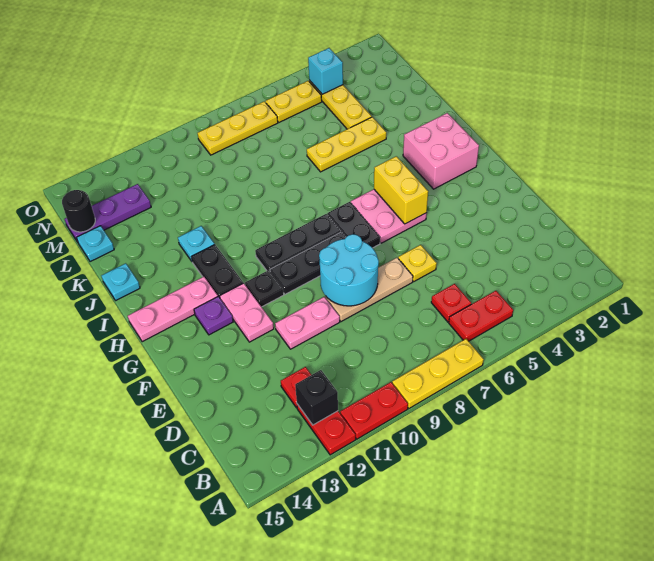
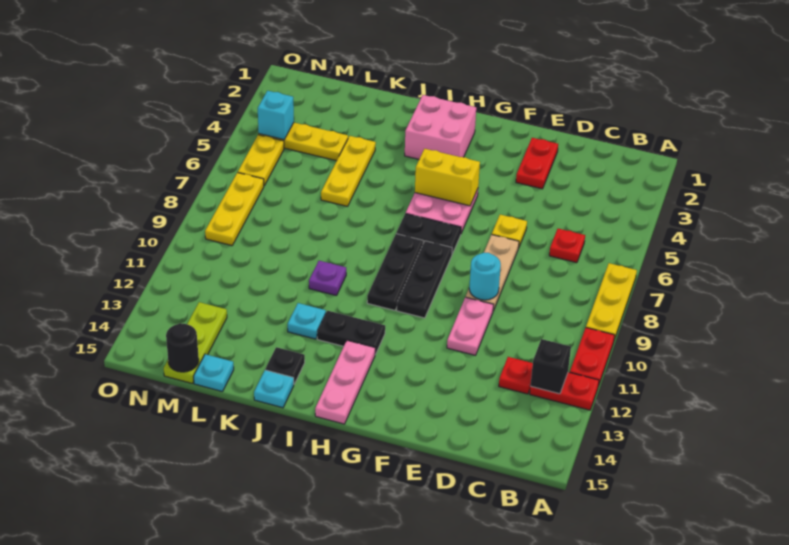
red 1x2 plate [449,291,513,341] -> red 1x2 plate moved to [516,138,558,189]
cyan 2x2 round brick [319,234,379,306] -> cyan 1x1 round brick [469,253,501,300]
pink 1x2 plate [220,283,274,342] -> none
black 1x1 plate [245,270,284,307] -> black 1x1 plate moved to [265,347,305,384]
purple 1x1 plate [194,297,233,335] -> purple 1x1 plate moved to [309,261,346,296]
purple 1x3 plate [65,184,151,242] -> lime 1x3 plate [164,302,227,384]

